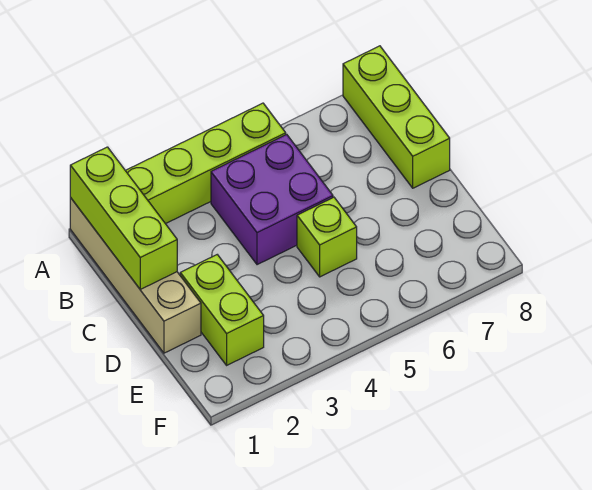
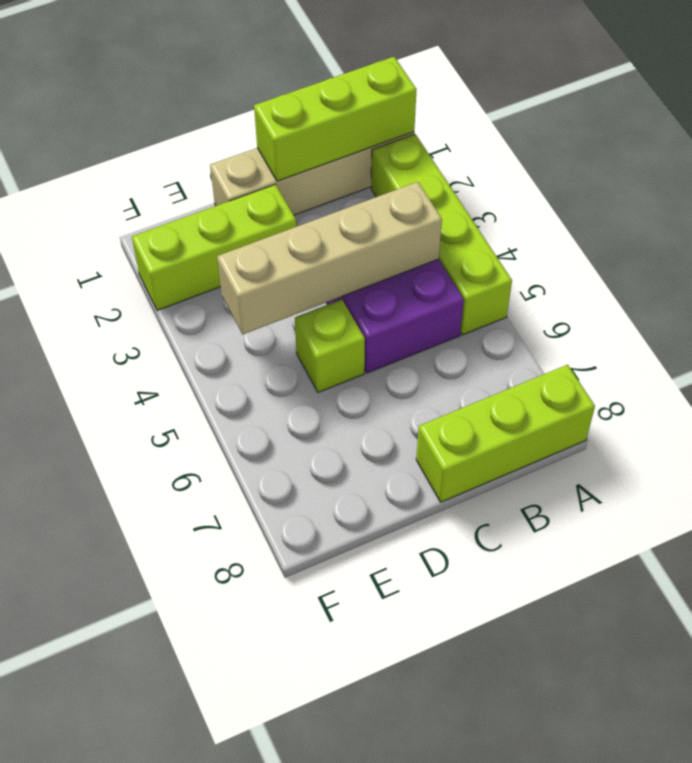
none -> tan 1x4 brick [217,182,442,334]
lime 1x2 brick [180,255,264,365] -> lime 1x3 brick [132,185,296,310]

